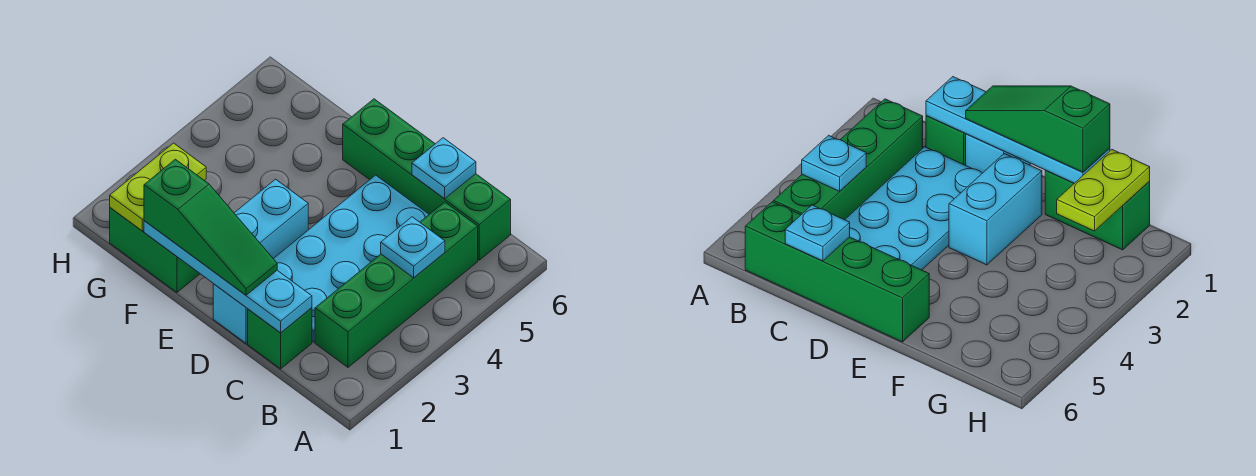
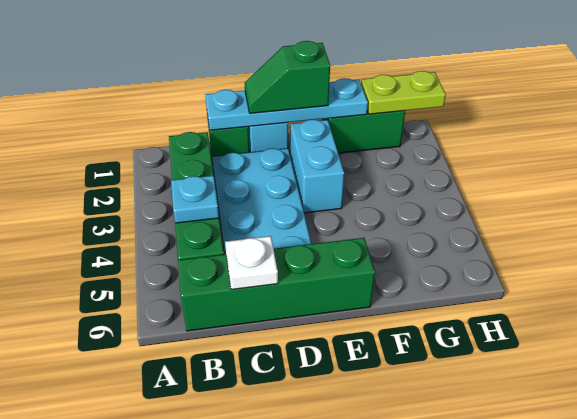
cyan 1x1 plate [412,138,476,199] -> white 1x1 plate [225,236,278,290]
green 1x3 slope [144,159,277,295] -> green 1x2 slope [245,41,330,113]
lime 1x2 plate [110,143,206,231] -> lime 1x2 plate turned to [361,71,446,114]

